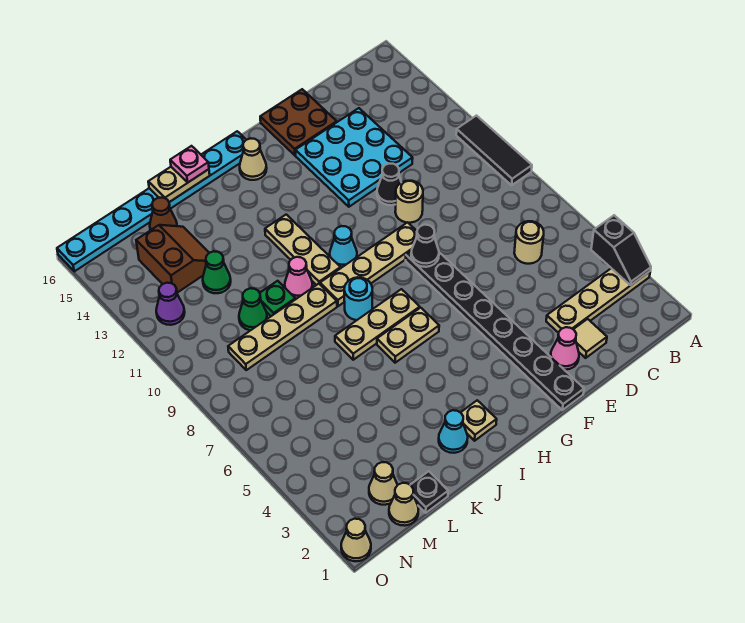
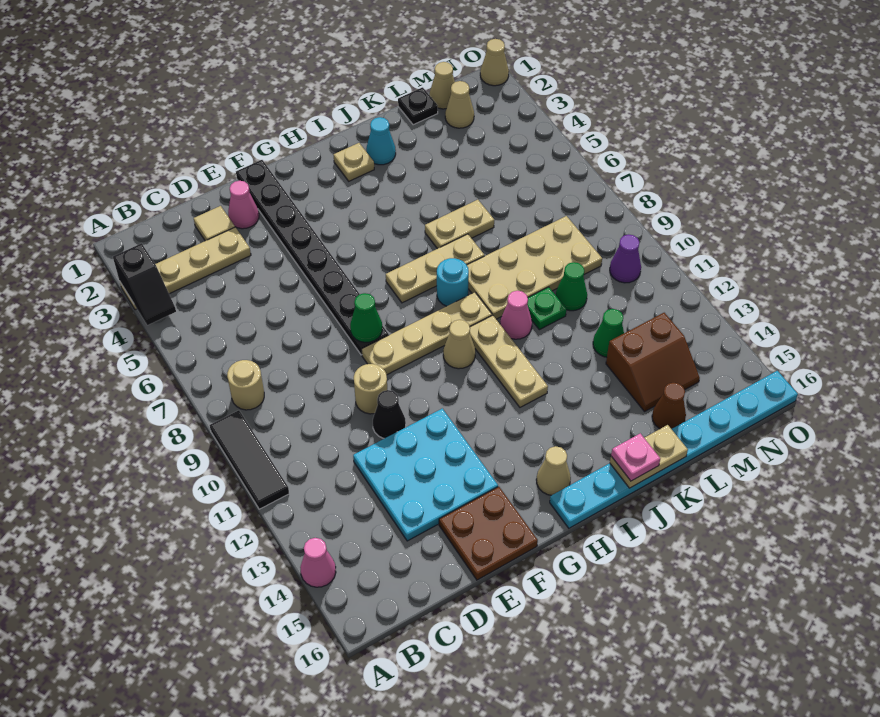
black 1x2 slope [591,215,651,285] -> black 1x2 slope turned to [113,243,176,325]
none -> pink 1x1 cone [300,538,336,587]
tan 1x1 round brick [514,221,544,264] -> tan 1x1 round brick moved to [227,360,264,410]
black 1x1 cone [411,225,439,267] -> green 1x1 cone [350,293,382,342]
tan 1x2 plate [377,308,439,363] -> tan 1x2 plate moved to [425,200,494,249]
cyan 1x1 cone [330,226,357,268] -> tan 1x1 cone [443,320,475,369]
tan 1x4 plate [228,284,337,370] -> tan 2x4 plate [467,216,602,319]
brown 2x2 slope [136,225,209,293] -> brown 2x2 slope turned to [606,313,700,411]
purple 1x1 cone [156,283,185,325] -> purple 1x1 cone moved to [610,234,641,283]

